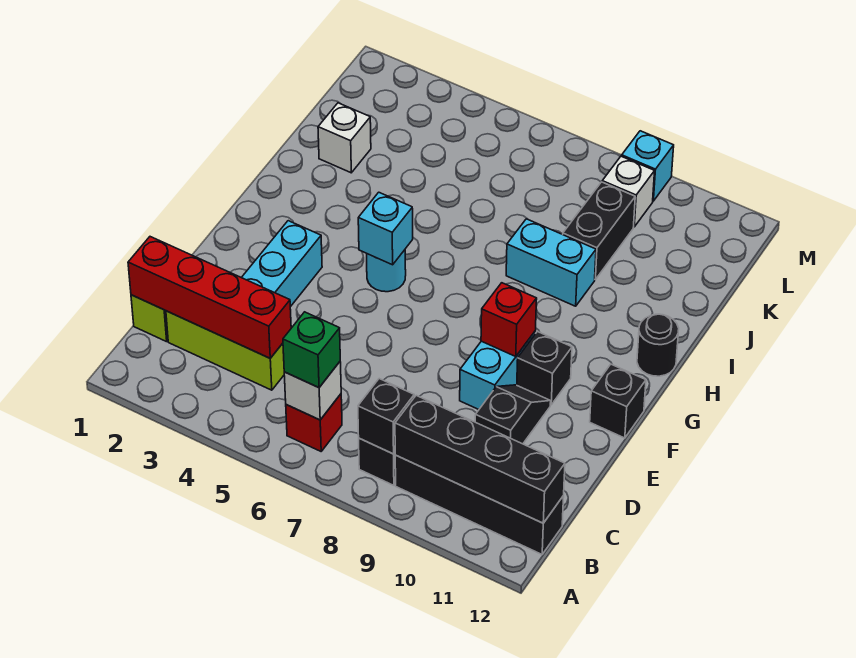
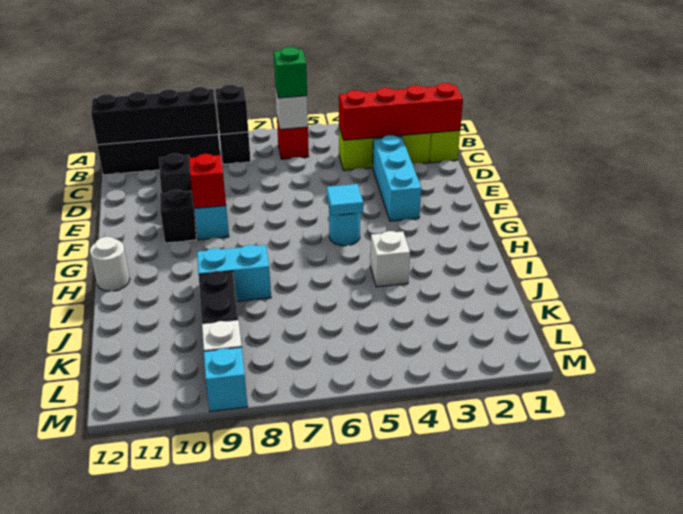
black 1x1 brick [590,364,646,438] -> none
cyan 1x1 brick [358,192,413,265] -> cyan 1x1 tile [327,184,363,216]
black 1x1 round brick [637,314,679,376] -> white 1x1 round brick [90,237,130,291]
white 1x1 brick [318,103,371,173] -> white 1x1 brick moved to [370,231,410,287]

